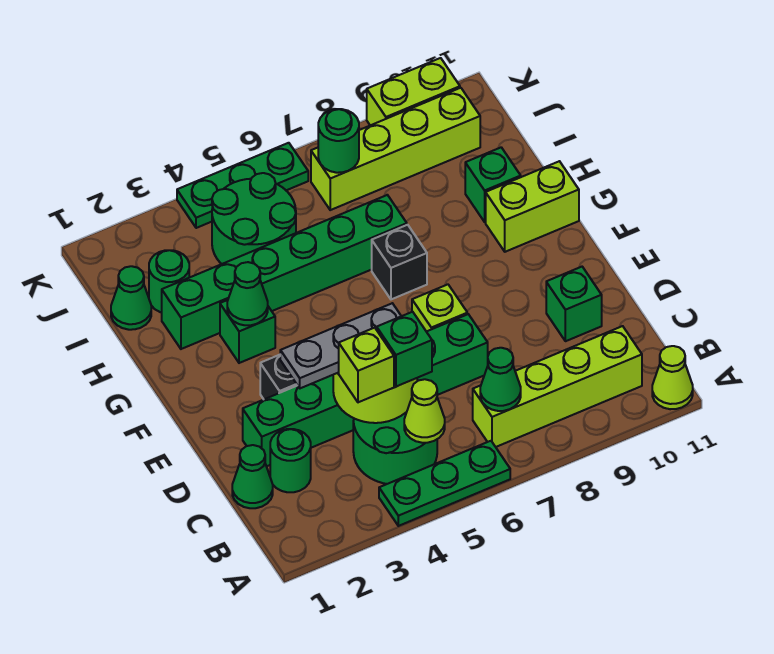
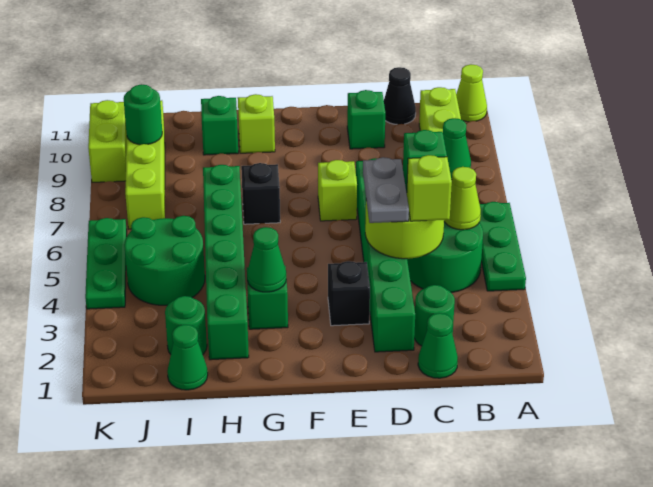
none -> black 1x1 cone [384,67,416,125]
grey 1x3 plate [280,303,401,388] -> grey 1x2 plate [363,157,409,223]
lime 1x2 brick [486,161,579,252] -> lime 1x1 brick [238,94,275,153]
green 1x1 round brick [318,109,359,173] -> green 1x1 round brick moved to [124,84,162,145]

